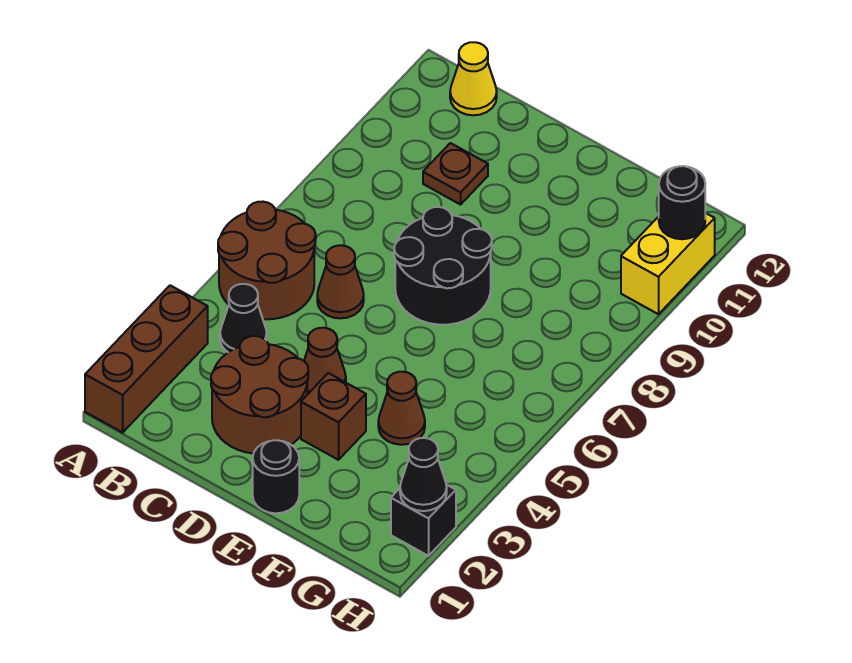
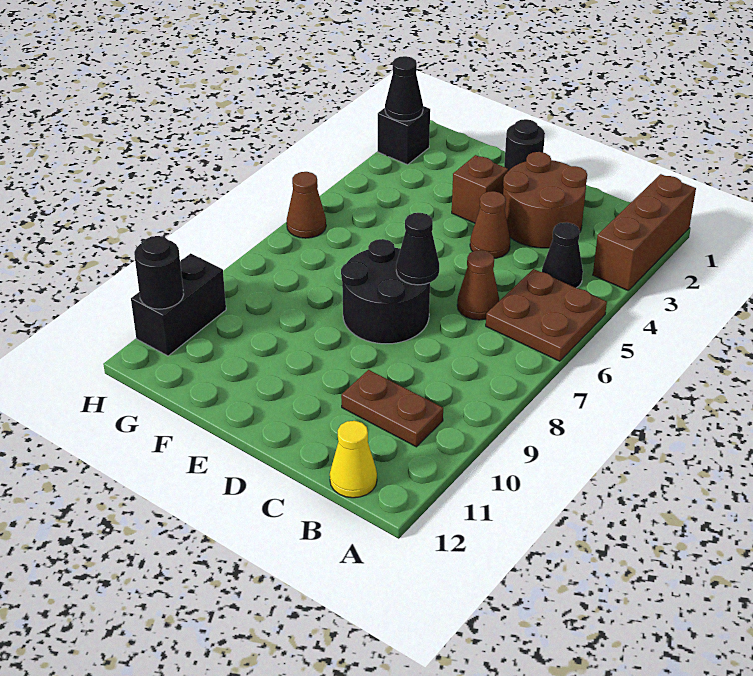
brown 2x2 round brick [218,202,316,319] -> brown 2x2 plate [486,269,607,361]
brown 1x1 plate [423,143,488,205] -> brown 1x2 plate [341,370,443,447]
none -> black 1x1 cone [396,213,439,285]
brown 1x1 cone [378,372,425,445] -> brown 1x1 cone moved to [287,172,326,238]
yellow 1x2 brick [621,213,715,314] -> black 1x2 brick [131,253,226,356]

